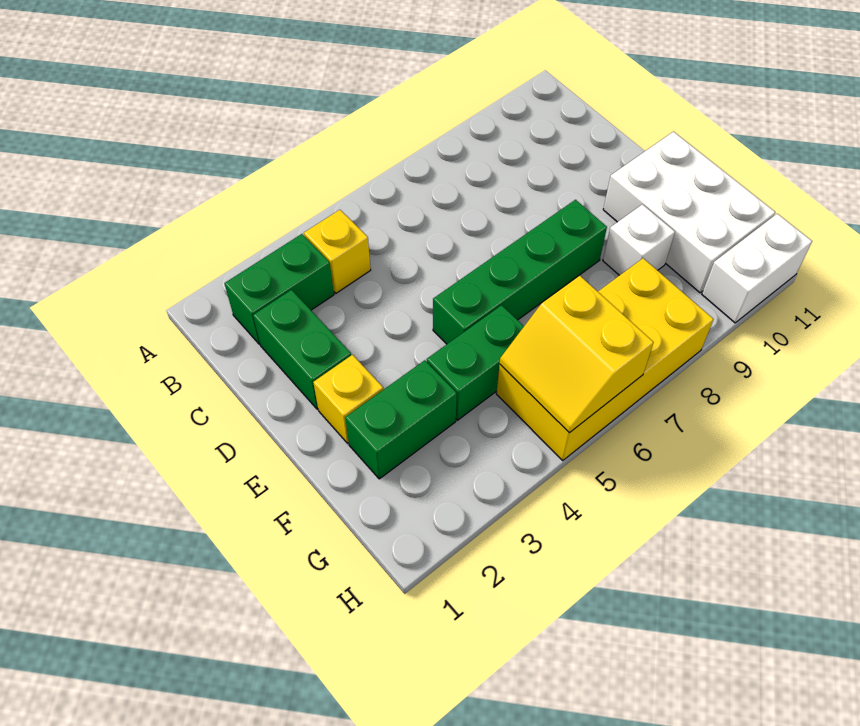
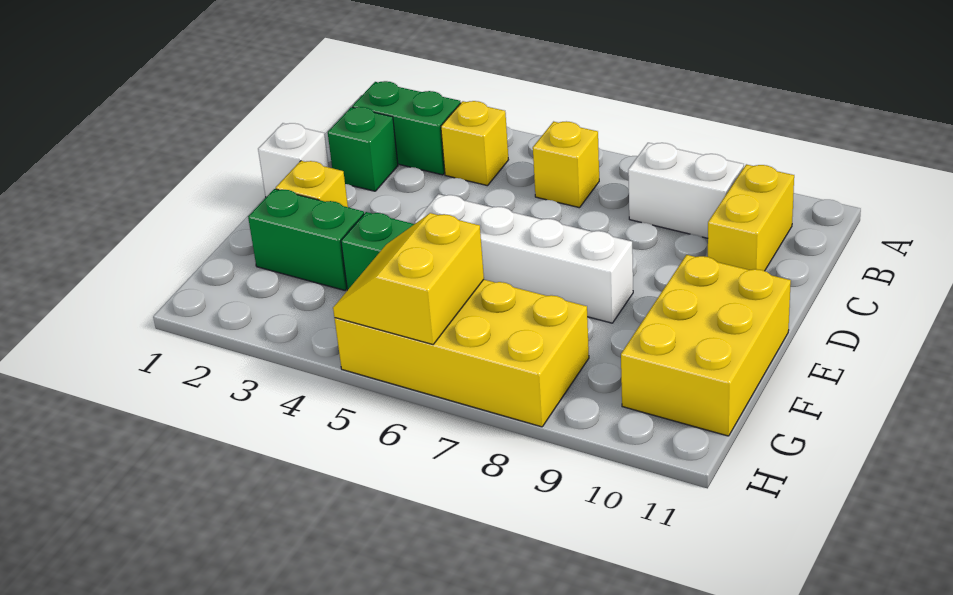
none -> yellow 1x1 brick [533,121,599,208]
none -> yellow 1x2 brick [708,164,794,271]
green 1x2 brick [253,290,351,409] -> green 1x1 brick [328,107,398,191]
green 1x4 brick [433,200,607,344] -> white 1x4 brick [415,194,633,323]
white 2x3 brick [603,132,775,293] -> yellow 2x3 brick [621,255,791,436]
white 1x1 brick [603,204,675,275] -> white 1x1 brick moved to [258,123,329,197]
white 1x2 brick [702,214,812,323] -> white 1x2 brick moved to [628,143,744,238]

